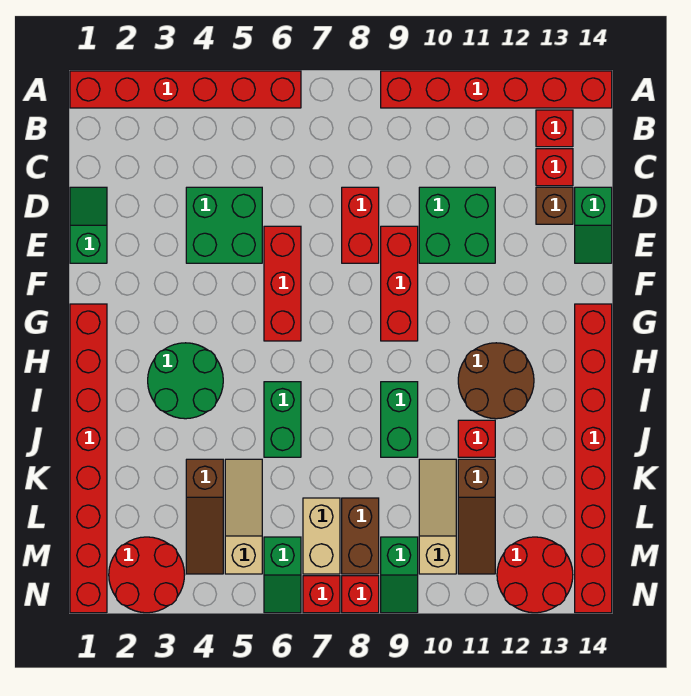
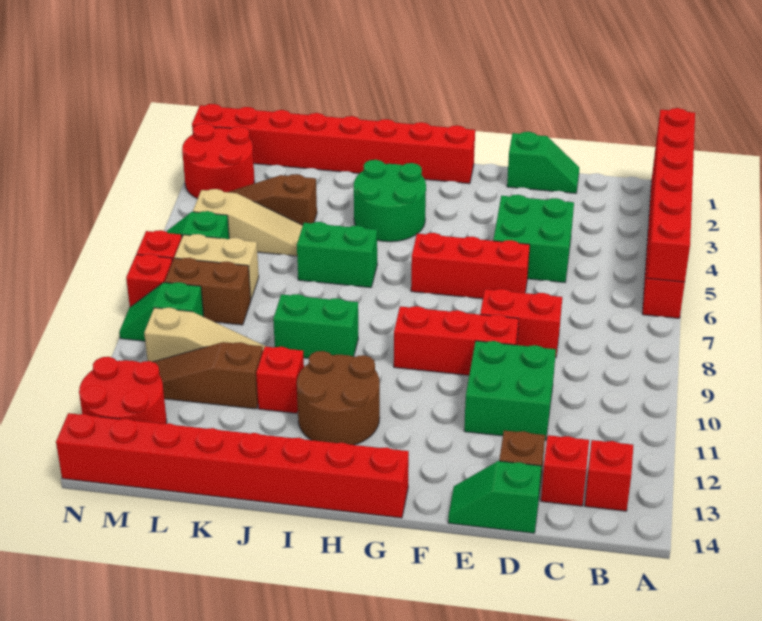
red 1x6 brick [381,71,612,108] -> red 1x6 brick moved to [647,108,695,282]

